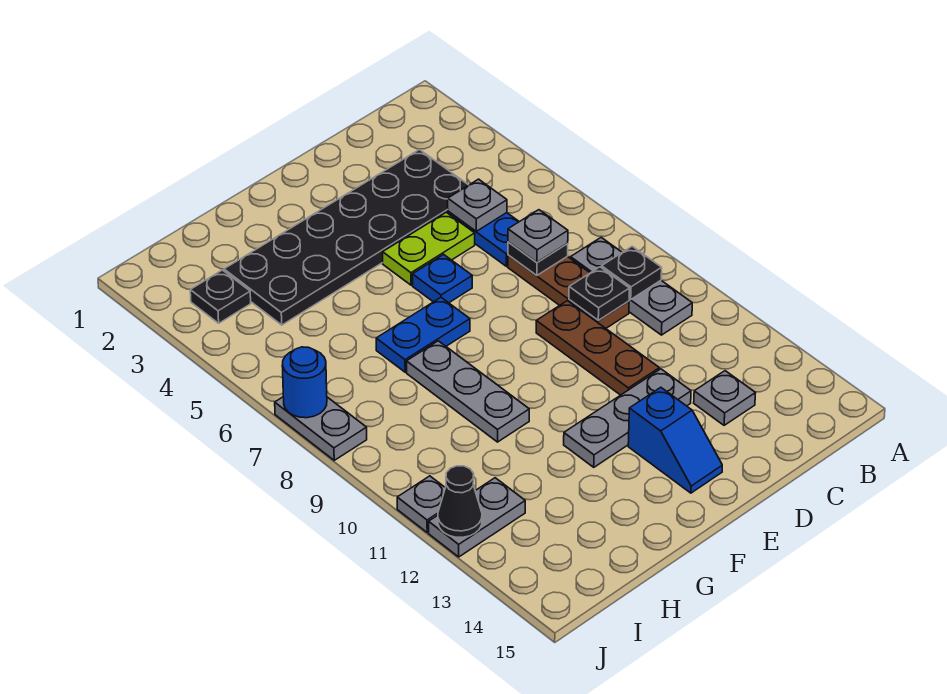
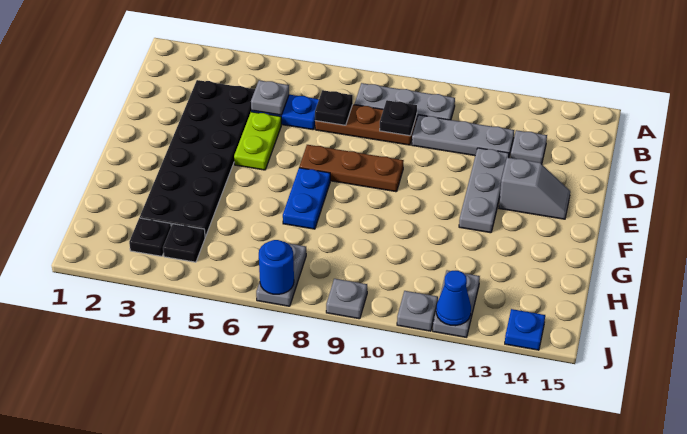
black 1x1 plate [602,246,662,300] -> black 1x1 plate moved to [163,224,205,262]
grey 1x1 plate [508,210,568,262] -> grey 1x1 plate moved to [326,279,367,319]
brown 1x3 plate [536,301,659,395] -> brown 1x3 plate moved to [299,145,404,192]
blue 1x1 plate [412,254,472,303] -> blue 1x1 plate moved to [505,309,545,350]
blue 1x2 slope [628,387,722,493] -> grey 1x2 slope [499,157,570,219]
grey 1x3 plate [407,341,529,442] -> grey 1x3 plate moved to [412,115,514,156]
grey 1x2 plate [275,397,367,460] -> grey 1x2 plate turned to [256,243,306,306]
black 1x1 cone [438,466,482,537] -> blue 1x1 cone [436,271,471,326]

